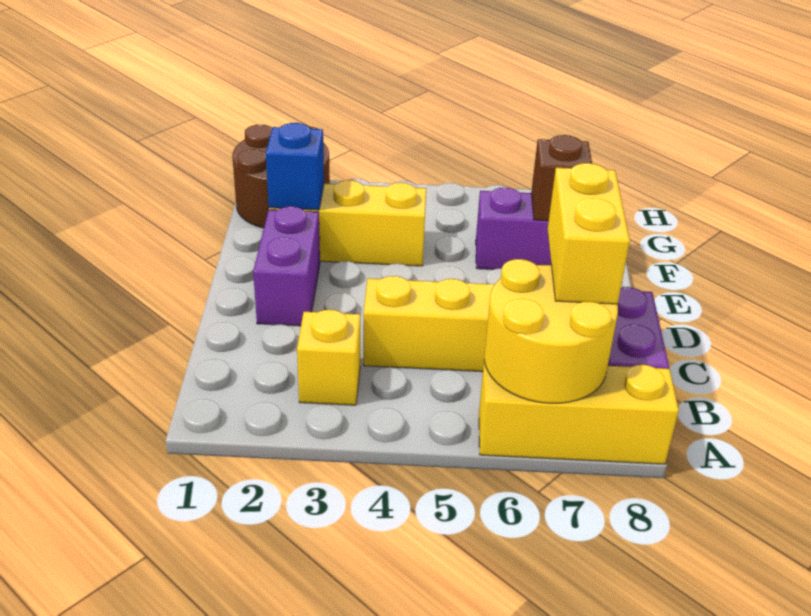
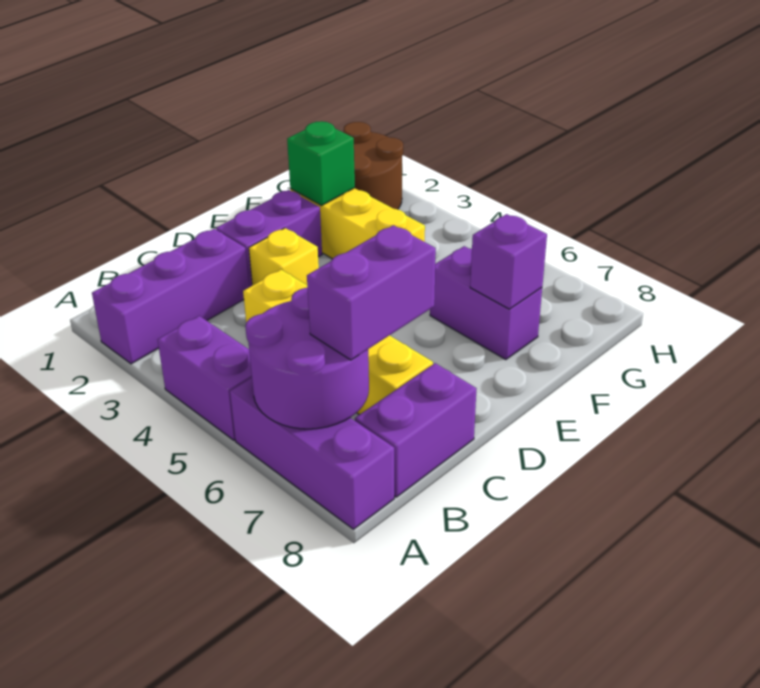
none -> purple 1x3 brick [92,229,249,364]
none -> purple 1x2 brick [158,316,252,440]
yellow 1x3 brick [479,360,679,464] -> purple 1x3 brick [230,378,394,529]
yellow 2x2 round brick [484,259,618,403] -> purple 2x2 round brick [245,288,369,429]
yellow 1x1 brick [297,310,361,405] -> yellow 1x1 brick moved to [249,228,319,285]
yellow 1x2 brick [548,163,630,304] -> purple 1x2 brick [307,225,436,360]
blue 1x1 brick [266,123,324,210] -> green 1x1 brick [287,121,355,205]
brown 1x1 brick [531,135,592,221] -> purple 1x1 brick [470,214,547,309]

